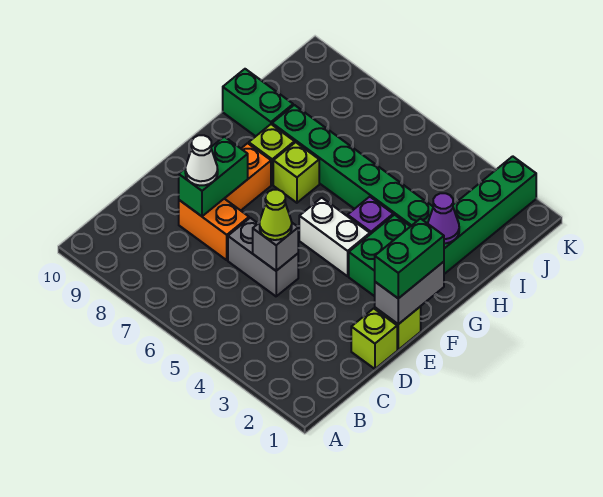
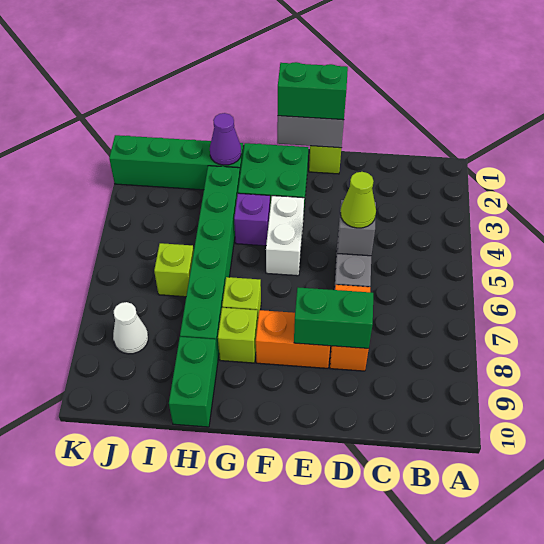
lime 1x1 brick [351,308,397,369] -> lime 1x1 brick moved to [154,243,194,297]
white 1x1 cone [185,135,218,186] -> white 1x1 cone moved to [113,302,148,354]

